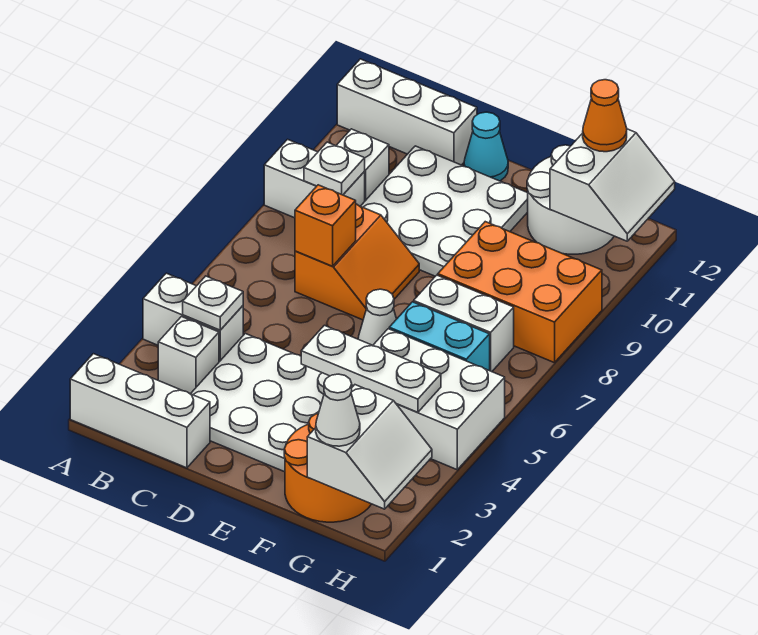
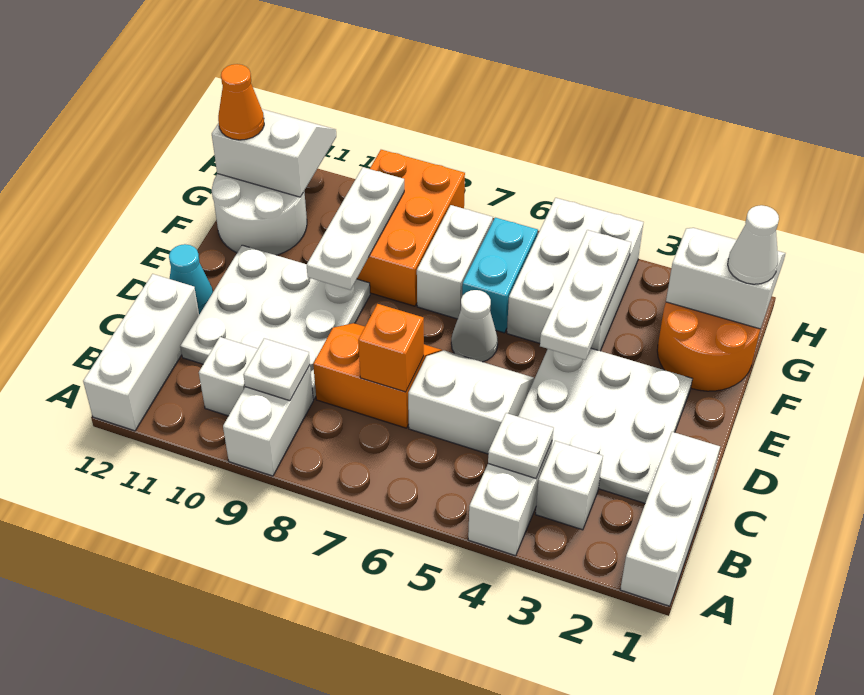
none -> white 2x2 slope [408,350,534,454]
none -> white 1x3 plate [307,167,404,290]

